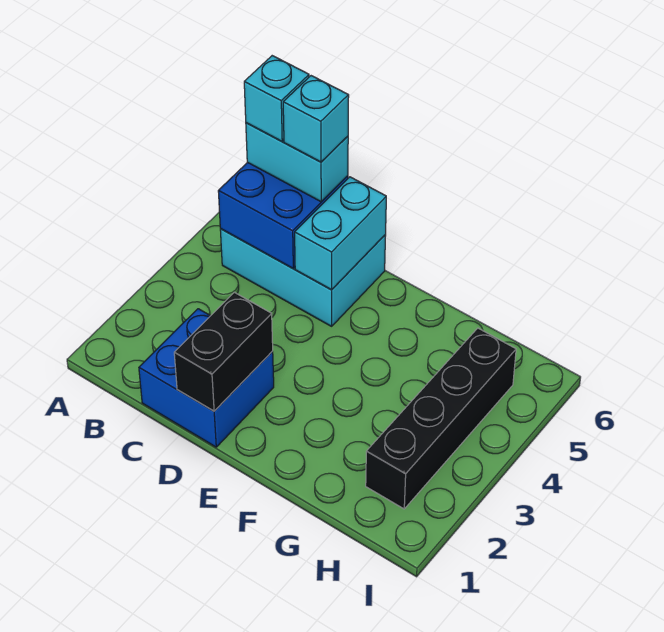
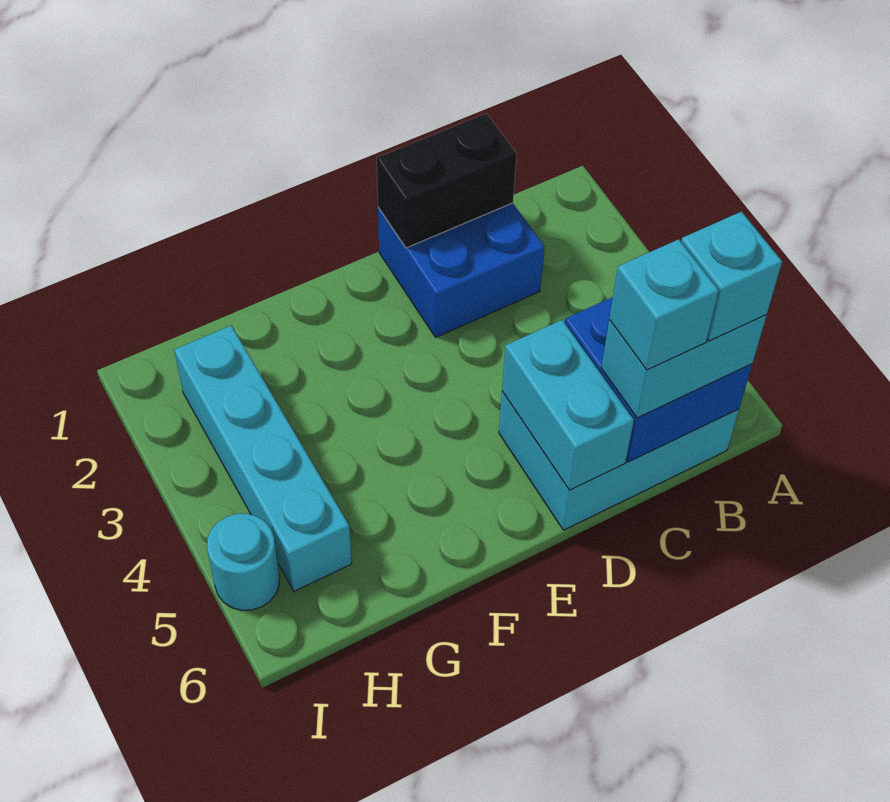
black 1x2 brick [174,292,273,411] -> black 1x2 brick turned to [377,113,517,248]
black 1x4 brick [366,328,516,509] -> cyan 1x4 brick [174,326,352,591]
none -> cyan 1x1 round brick [207,514,280,610]

